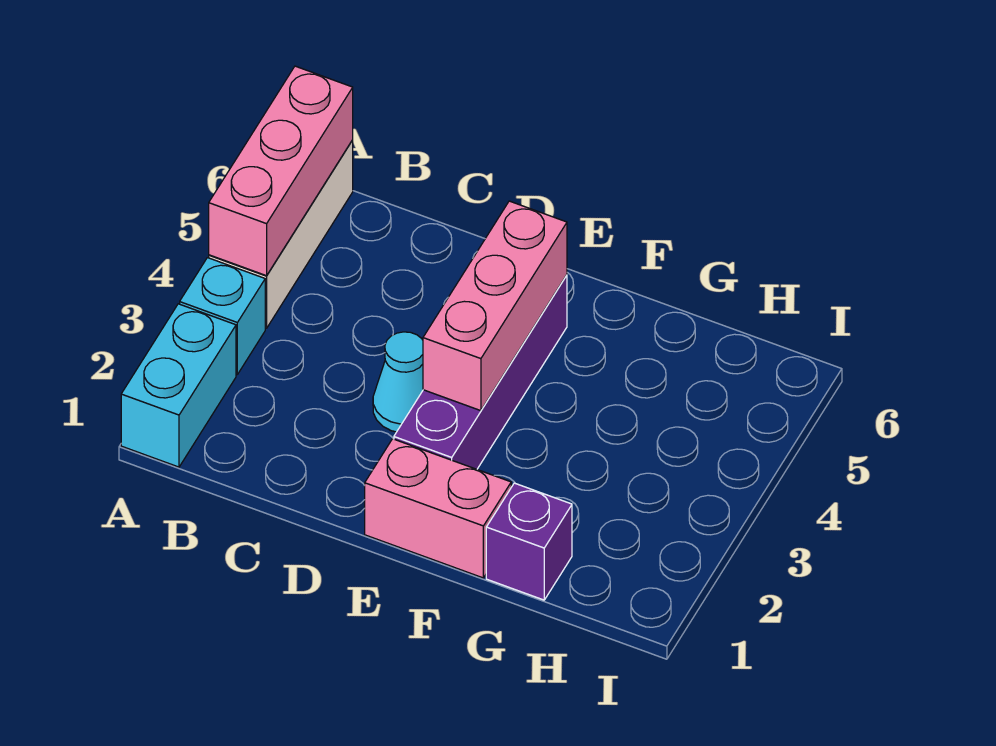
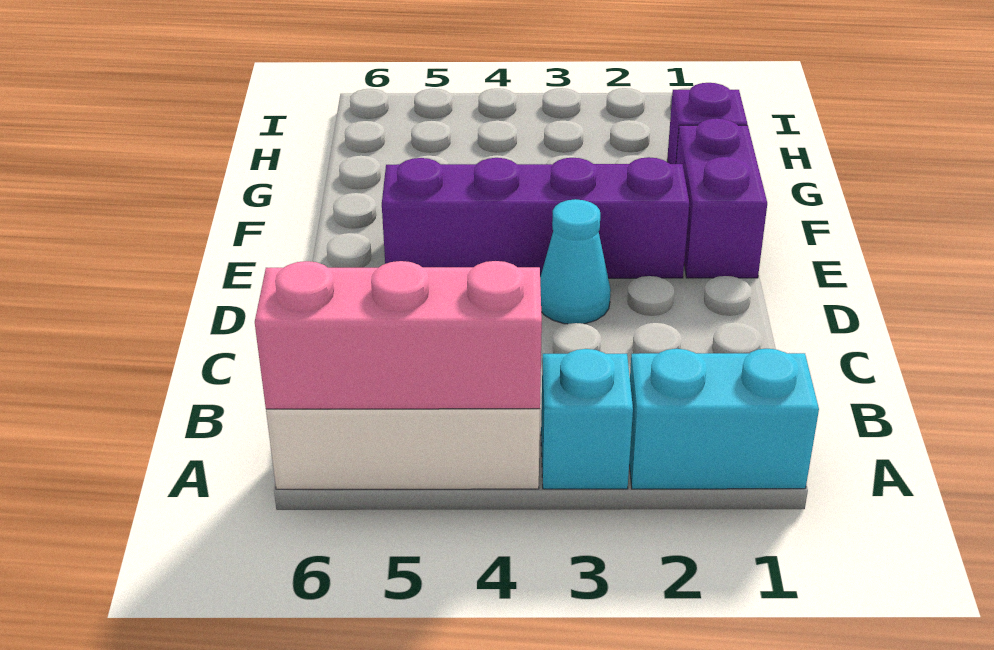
pink 1x2 brick [365,439,511,578] -> purple 1x2 brick [676,119,767,278]
pink 1x3 brick [423,201,567,411] -> none

